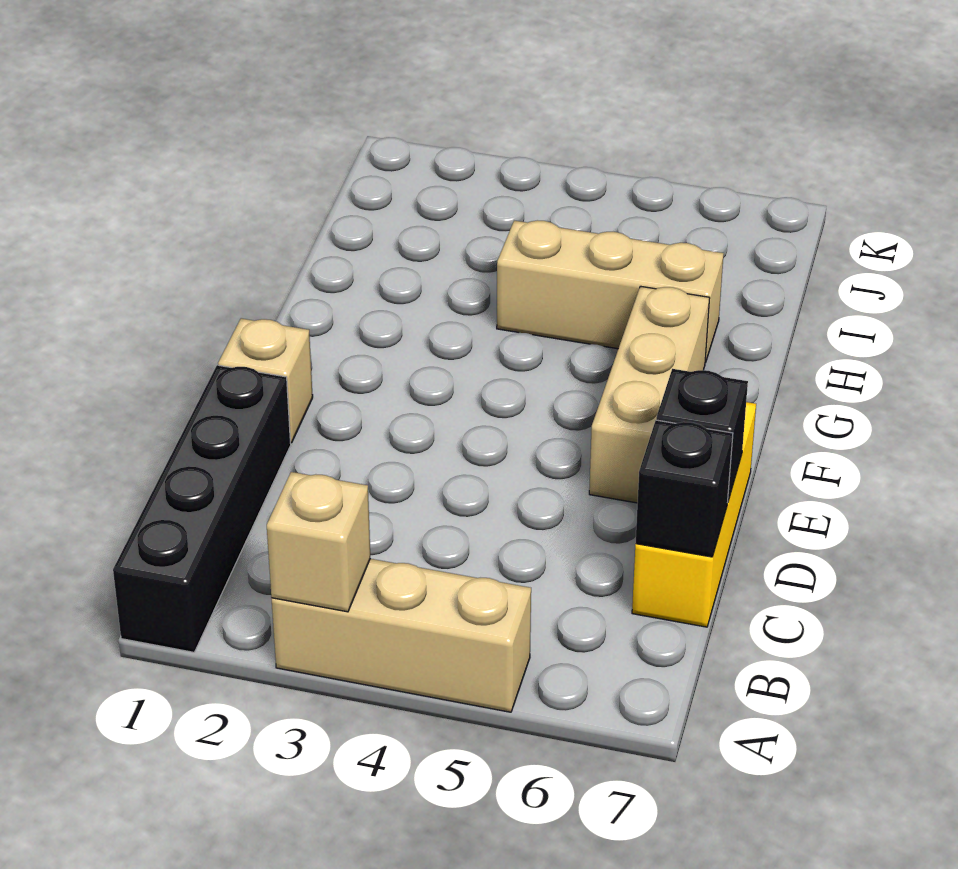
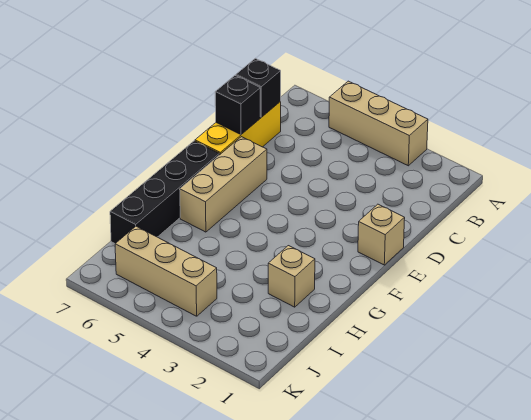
black 1x4 brick [113,365,291,652] -> black 1x4 brick moved to [110,141,219,243]
tan 1x1 brick [267,472,370,612] -> tan 1x1 brick moved to [268,246,315,307]
tan 1x3 brick [497,220,724,363] -> tan 1x3 brick moved to [115,226,217,316]

